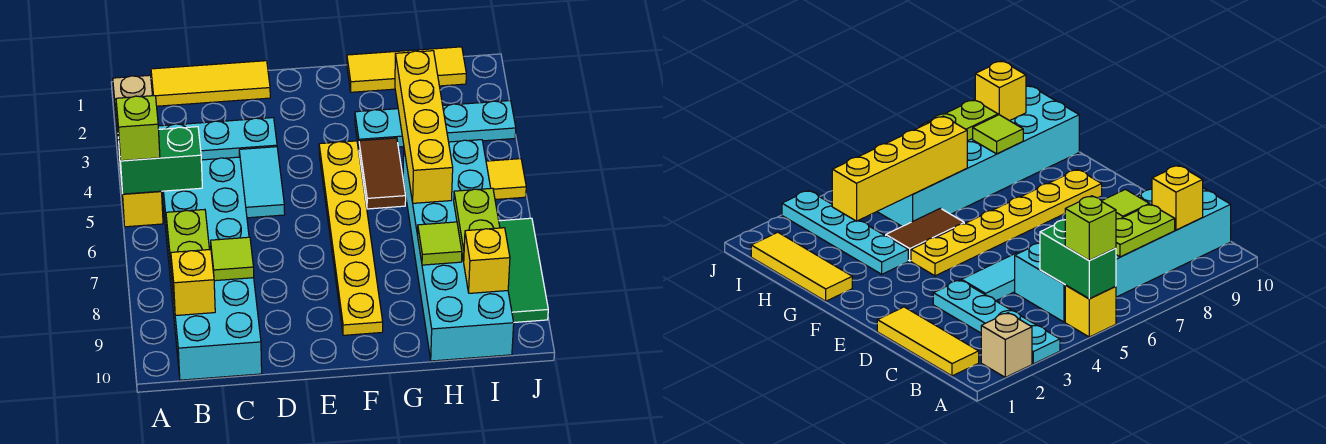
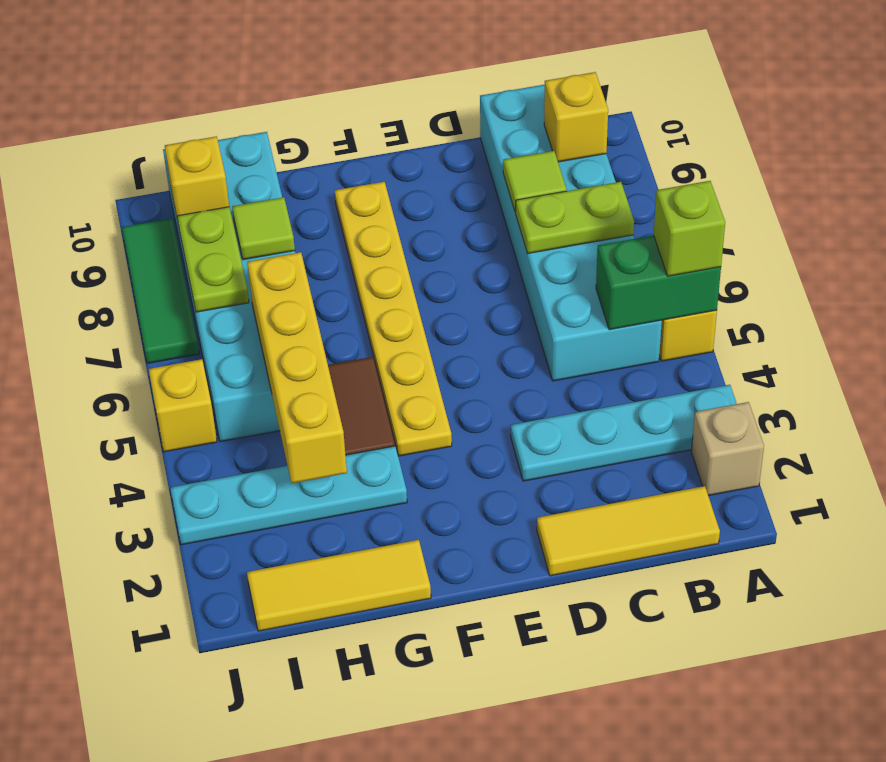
lime 1x2 plate [166,210,210,276] -> lime 1x2 plate turned to [516,182,634,253]
cyan 1x2 tile [239,147,285,218] -> none
yellow 1x1 tile [486,159,526,200] -> yellow 1x1 brick [149,359,217,452]

